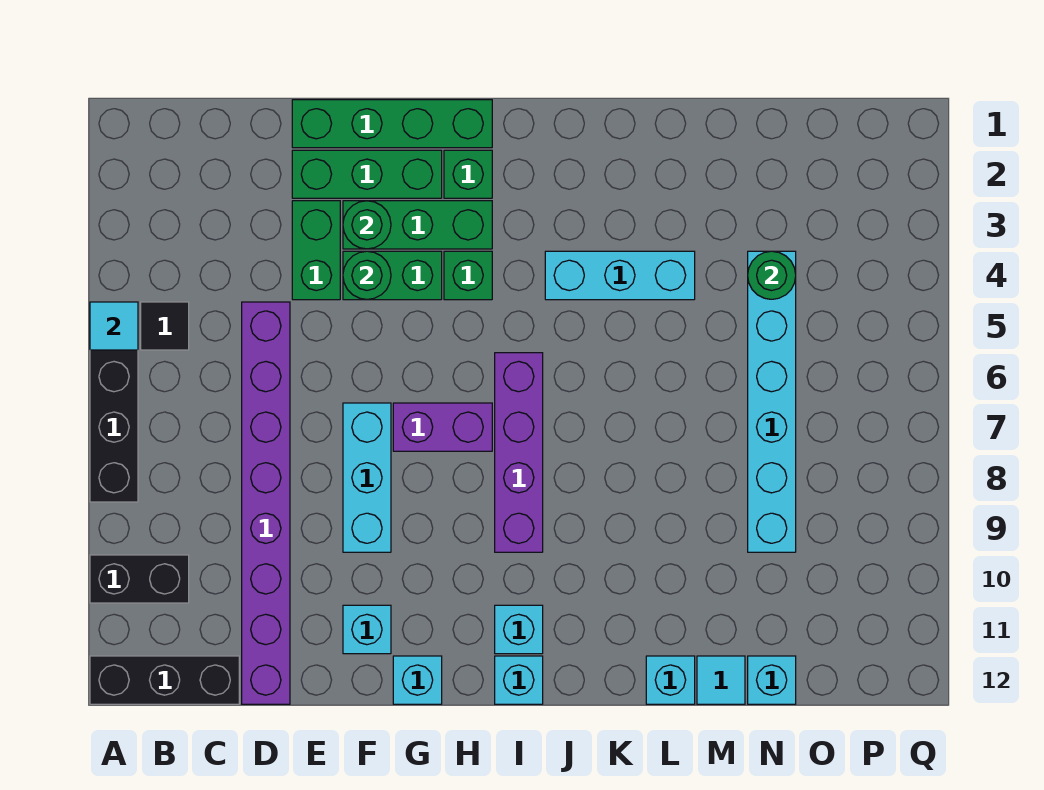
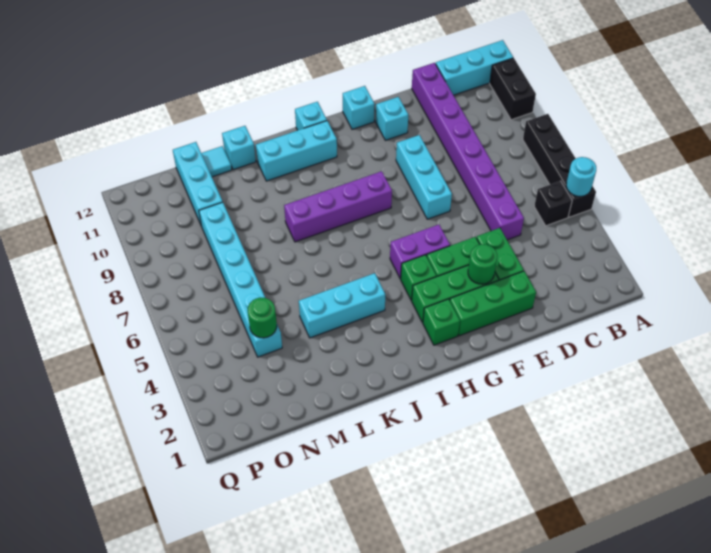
cyan 1x1 tile [90,302,138,350] -> cyan 1x1 round brick [566,157,596,196]
black 1x2 brick [90,555,189,603] -> black 1x2 brick turned to [490,58,536,120]
black 1x3 brick [90,656,239,704] -> cyan 1x3 brick [436,40,513,95]
black 1x1 tile [141,302,189,350] -> black 1x1 brick [534,181,572,226]
green 1x4 brick [292,100,492,148] -> none
green 1x1 round brick [343,251,391,299] -> none
purple 1x2 brick [393,403,492,451] -> purple 1x2 brick moved to [390,225,450,279]
purple 1x4 brick [495,353,543,552] -> purple 1x4 brick turned to [284,171,392,242]
cyan 1x1 brick [495,605,543,654] -> cyan 1x3 brick [256,121,337,181]
cyan 1x1 brick [748,656,796,704] -> cyan 1x3 brick [173,142,223,225]

